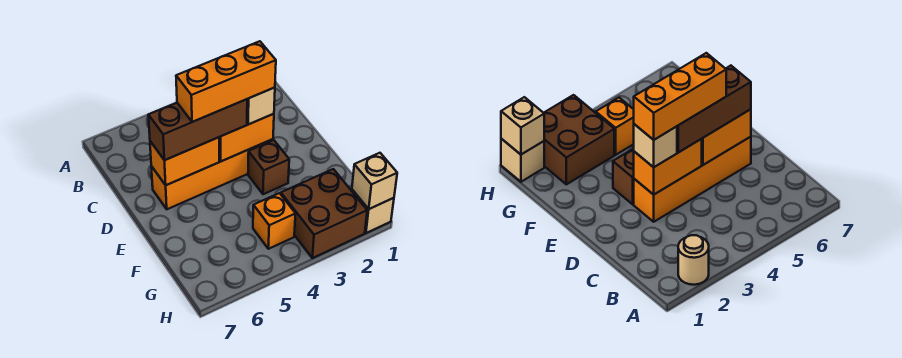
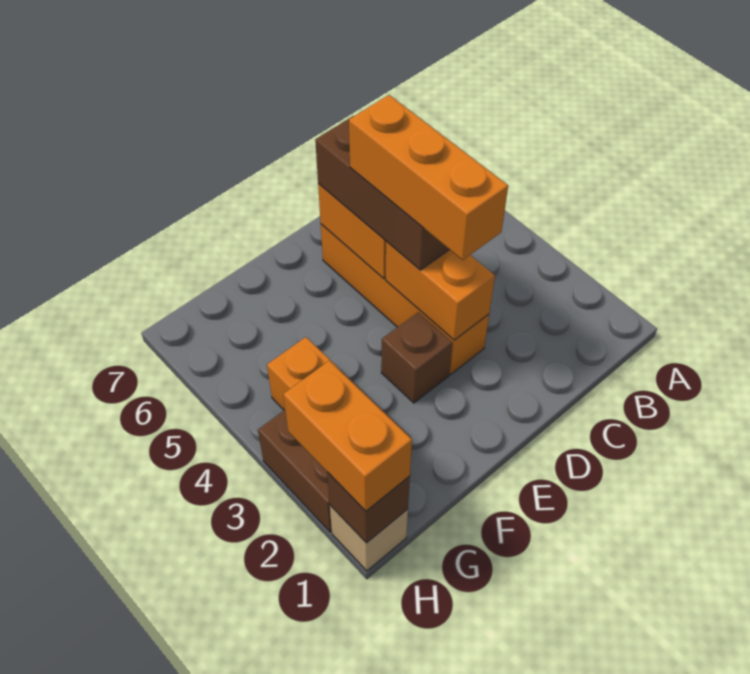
tan 1x1 round brick [678,235,709,285] -> none
tan 1x1 brick [247,88,275,124] -> none
tan 1x1 brick [352,153,397,209] -> brown 1x1 brick [327,472,410,543]
none -> orange 1x2 brick [283,361,412,511]

